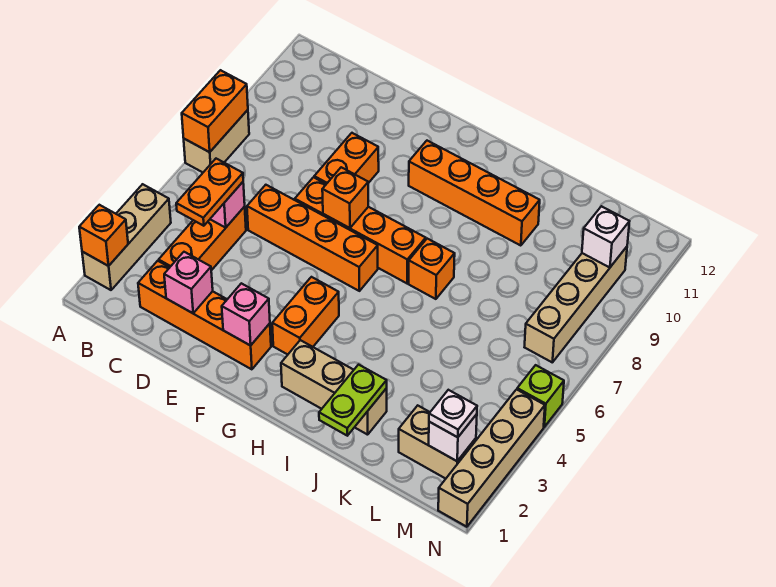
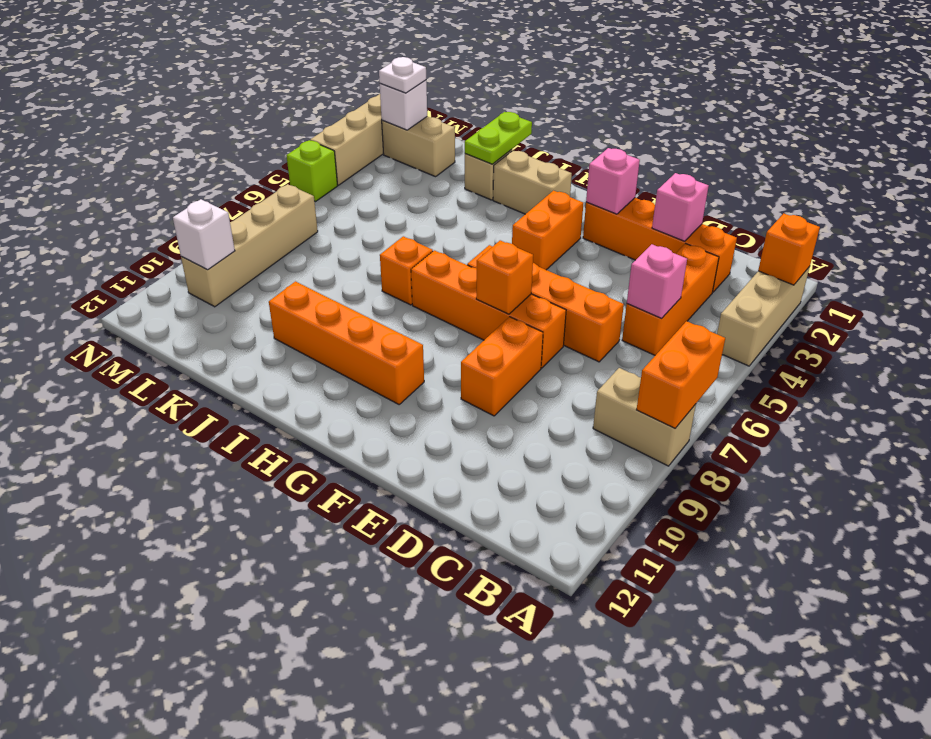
tan 1x2 brick [184,110,249,172] -> tan 1x2 brick turned to [593,368,696,466]
orange 1x2 plate [176,159,243,226] -> none

